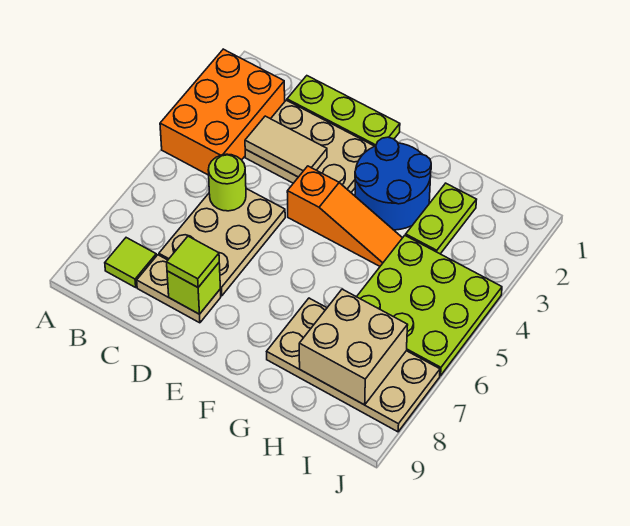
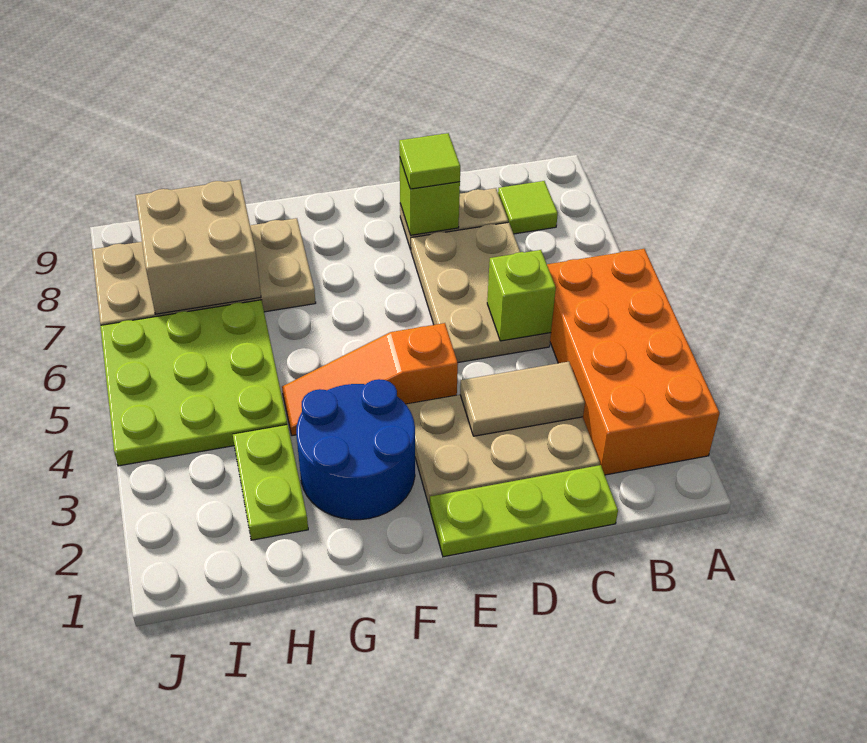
orange 2x3 brick [160,49,285,175] -> orange 2x4 brick [547,249,720,475]
lime 1x1 round brick [208,154,246,211] -> lime 1x1 brick [487,250,556,341]

